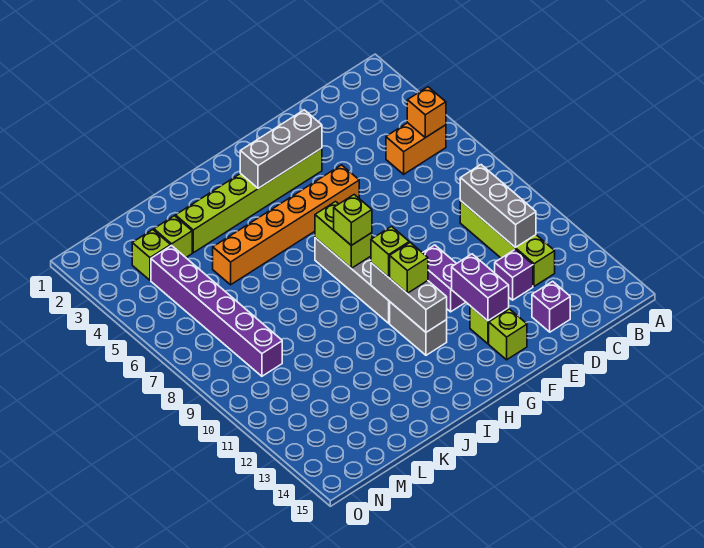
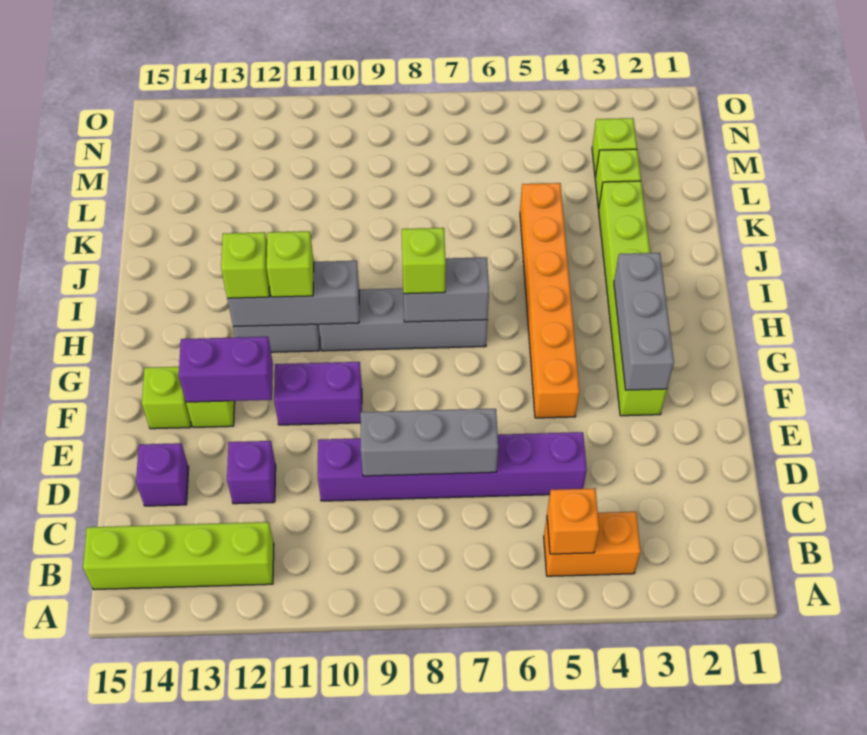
orange 1x2 brick [386,123,446,174] -> orange 1x2 brick turned to [544,512,641,576]
lime 1x4 brick [460,201,555,286] -> lime 1x4 brick moved to [83,522,274,590]
grey 1x3 brick [460,165,536,248] -> grey 1x3 brick moved to [360,409,498,476]
lime 1x2 brick [315,202,372,268] -> grey 1x2 brick [403,257,489,322]
lime 1x1 brick [371,227,409,277] -> lime 1x1 brick moved to [221,232,269,298]
purple 1x6 brick [151,245,282,376] -> purple 1x6 brick moved to [318,432,587,501]

